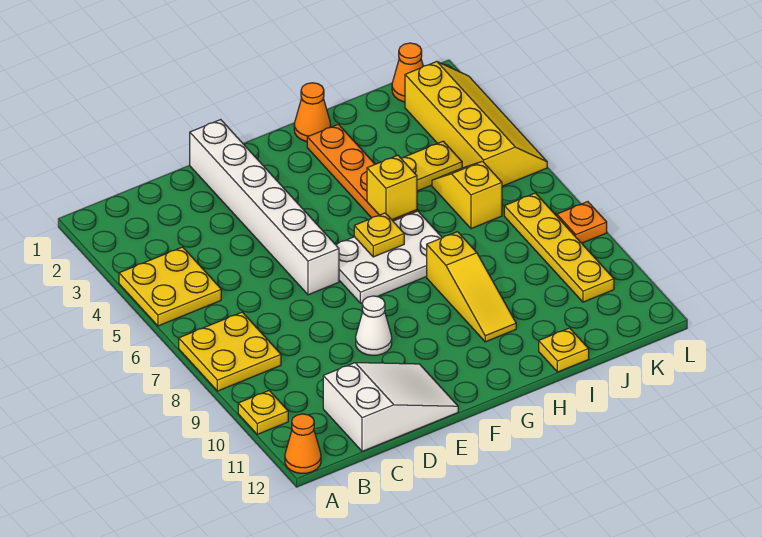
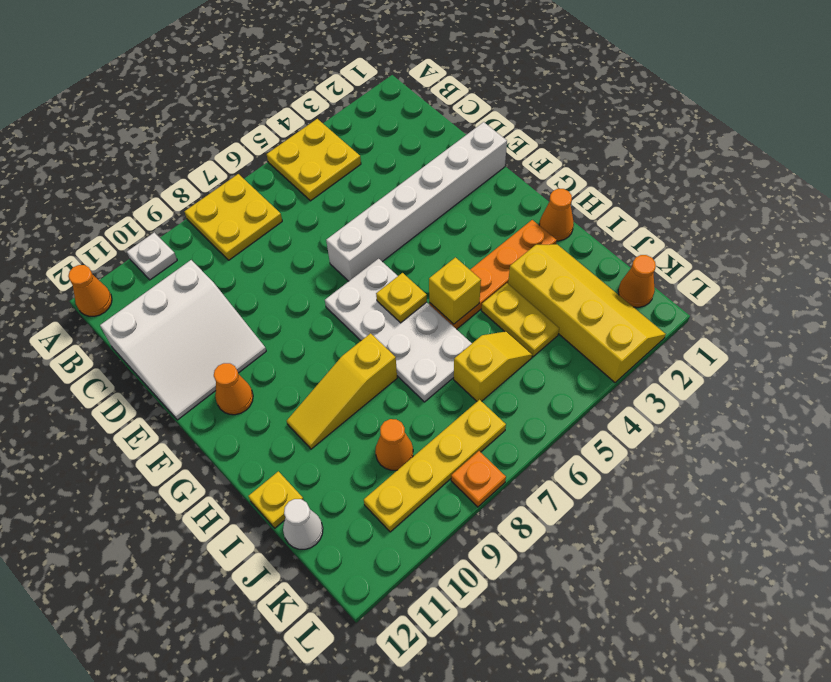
yellow 1x1 plate [238,391,288,434] -> white 1x1 plate [127,232,177,280]
white 2x3 slope [323,363,458,451] -> white 3x3 slope [100,260,266,420]
white 1x1 cone [356,296,392,355] -> white 1x1 cone moved to [283,499,323,549]
white 2x3 plate [335,211,442,303] -> white 2x4 plate [325,259,472,402]
none -> orange 1x1 cone [214,363,253,415]
none -> orange 1x1 cone [375,419,413,470]
yellow 2x4 slope [405,62,547,186] -> yellow 2x4 slope turned to [508,244,666,382]

